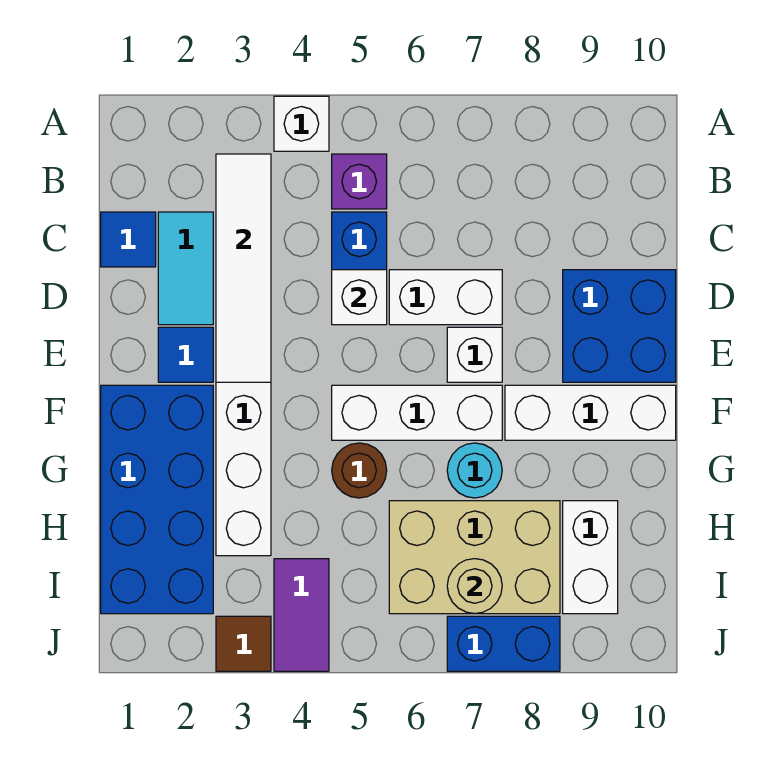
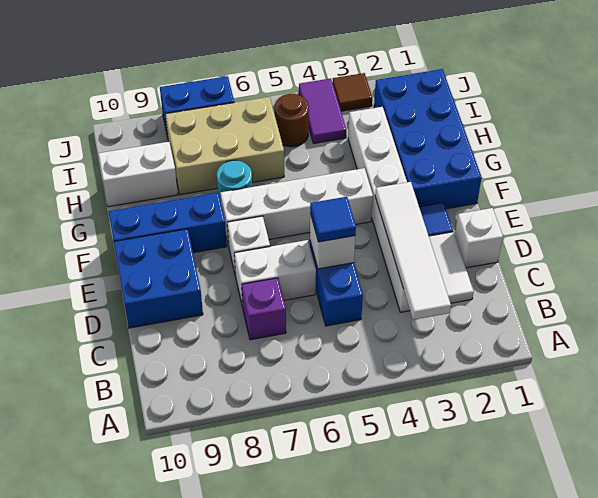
white 1x1 brick [274,96,329,151] -> white 1x1 brick moved to [455,208,503,268]
purple 1x1 brick [332,154,387,209] -> purple 1x1 brick moved to [242,278,286,340]
blue 1x1 tile [101,212,156,267] -> blue 1x1 tile moved to [310,197,356,242]
cyan 1x2 tile [158,212,213,325] -> white 1x2 tile [429,232,474,303]
white 1x3 brick [332,385,502,440] -> white 1x4 brick [220,168,373,246]
white 1x3 brick [505,385,676,440] -> blue 1x3 brick [109,193,227,253]
brown 1x1 round brick [332,443,387,498] -> brown 1x1 round brick moved to [275,94,309,147]
white 1x2 brick [563,501,618,614] -> white 1x2 brick turned to [98,142,178,207]
tan 1x1 round brick [447,559,502,614] -> none

